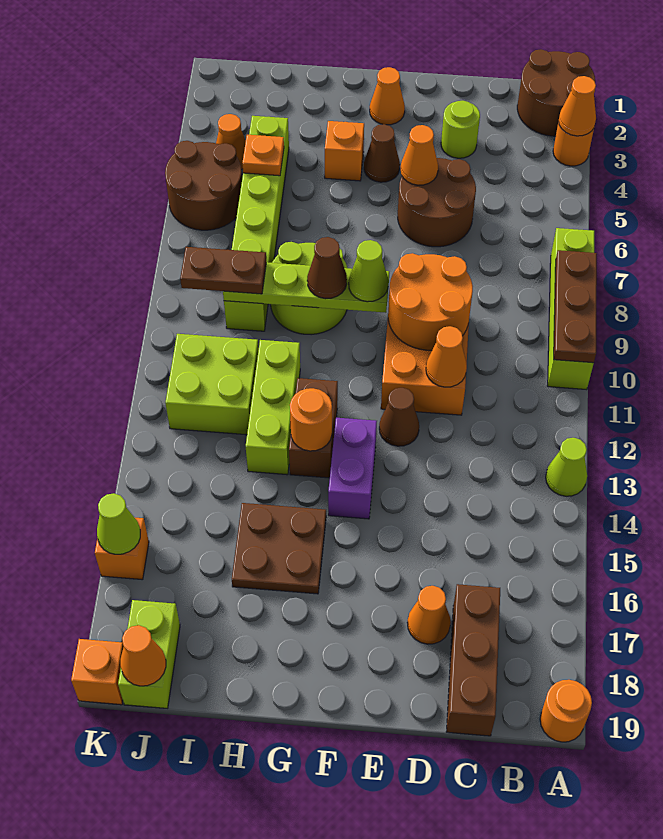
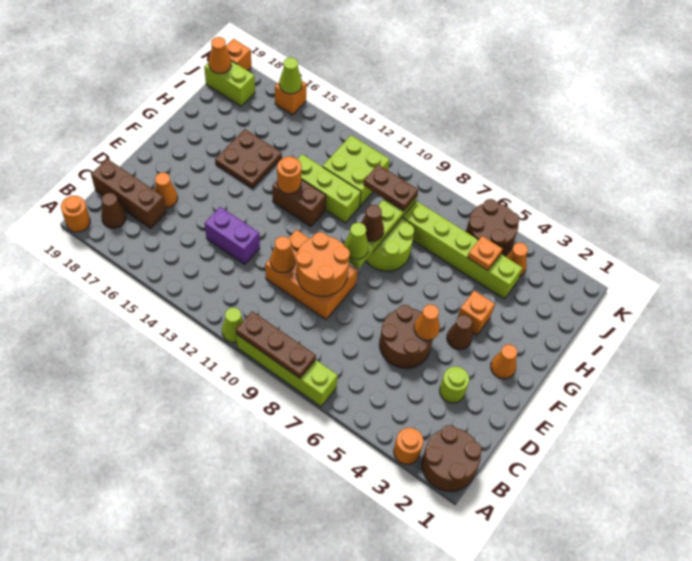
orange 1x1 cone [558,76,596,136] -> none
lime 1x1 cone [546,438,587,496] -> lime 1x1 cone moved to [222,308,244,343]
brown 1x1 cone [379,388,419,446] -> brown 1x1 cone moved to [101,193,126,228]
purple 1x2 brick [328,418,377,519] -> purple 1x2 brick moved to [205,207,260,264]
brown 1x2 plate [180,247,266,294] -> brown 1x2 plate turned to [363,165,418,211]

